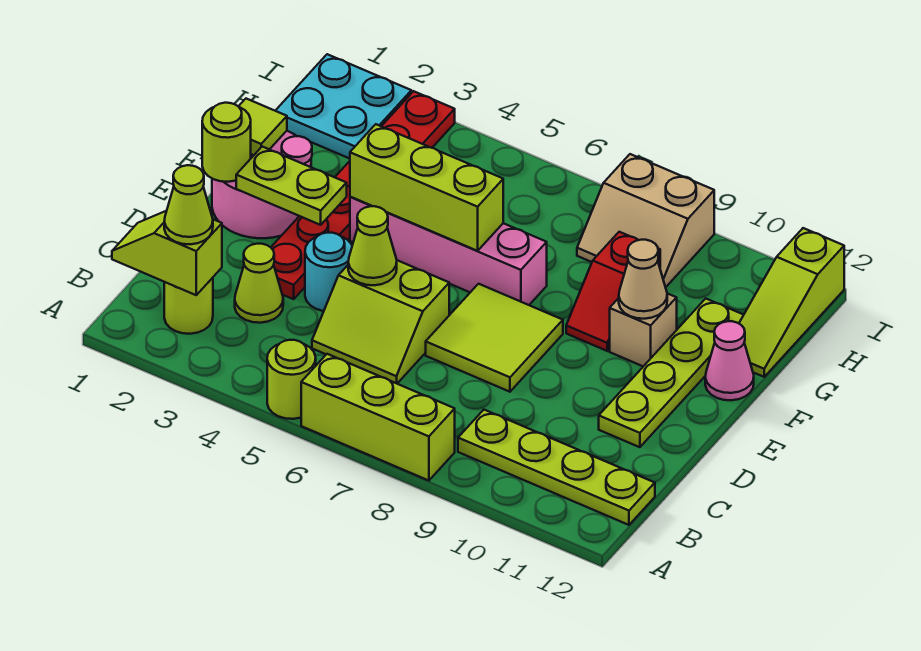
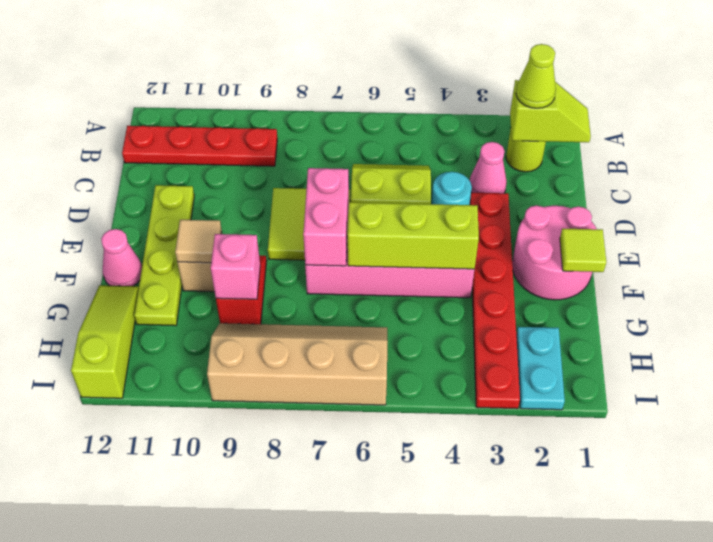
lime 1x1 round brick [267,340,316,419] -> none
lime 1x3 brick [301,354,455,481] -> none
lime 1x4 plate [458,410,655,525] -> red 1x4 plate [122,126,277,166]
lime 1x1 cone [235,244,283,323] -> pink 1x1 cone [470,142,507,193]
lime 1x1 cone [348,206,397,285] -> none
lime 1x1 round brick [202,103,251,182] -> none
lime 1x2 plate [236,147,347,225] -> none
none -> pink 1x2 brick [303,168,349,266]
tan 1x1 cone [619,240,667,319] -> tan 1x1 tile [175,220,222,263]
none -> pink 1x1 brick [211,234,260,299]
cyan 2x2 plate [275,54,411,159] -> cyan 1x2 plate [516,327,565,410]
tan 2x2 slope [577,154,714,287] -> tan 2x4 slope [207,323,388,405]

